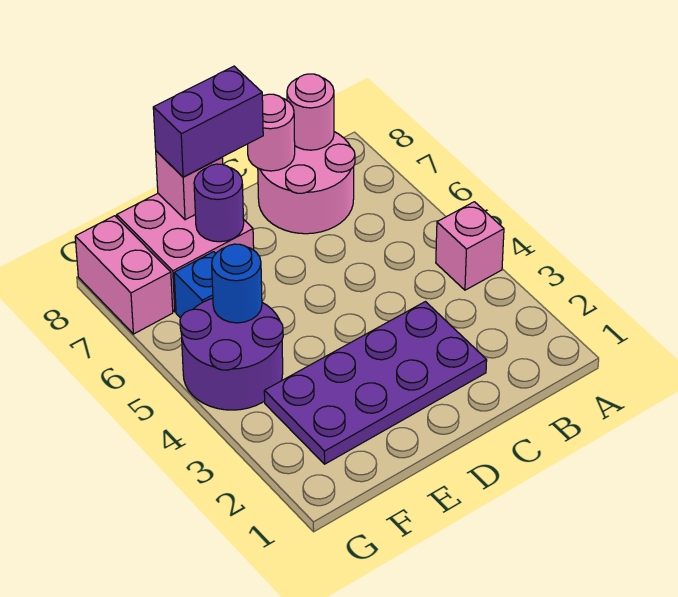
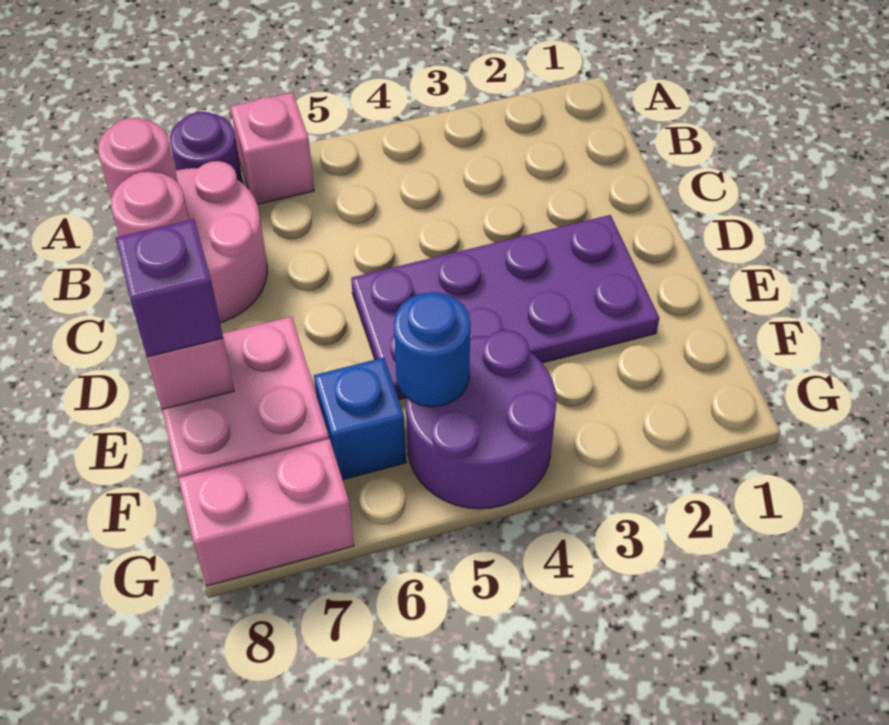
pink 1x1 brick [436,202,504,290] -> pink 1x1 brick moved to [230,92,314,204]
purple 2x4 plate [264,302,487,464] -> purple 2x4 plate turned to [351,215,659,400]
purple 1x2 brick [153,66,263,177] -> purple 1x1 brick [116,219,223,357]
purple 1x1 round brick [194,164,244,242] -> purple 1x1 round brick moved to [170,112,243,183]

